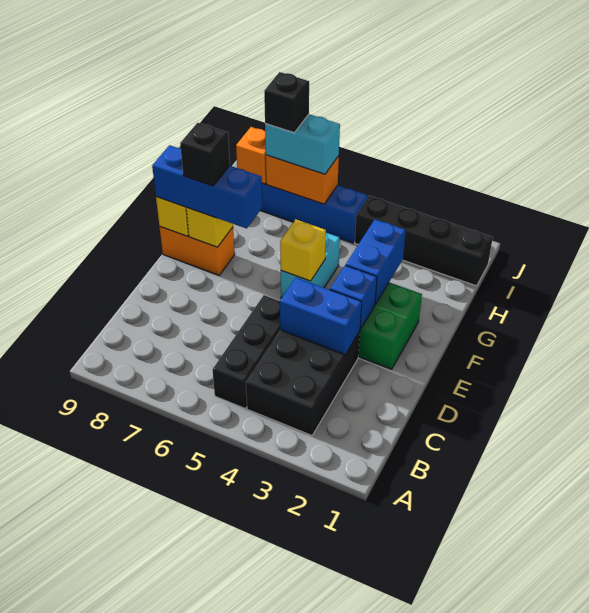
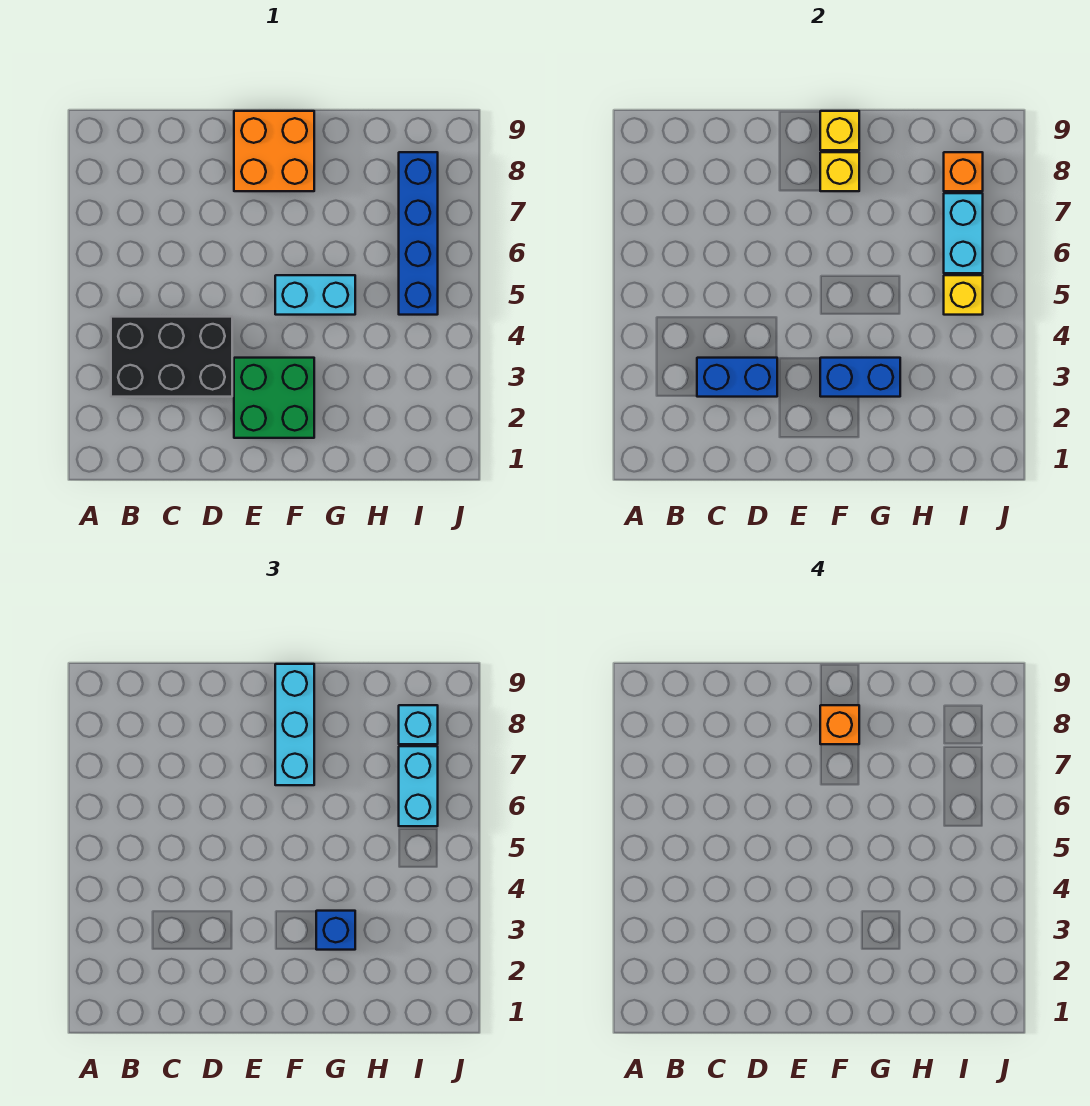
black 1x3 brick [212,295,280,409] -> none
blue 1x2 brick [280,278,362,354] -> blue 1x2 brick turned to [697,358,777,397]
blue 1x1 brick [330,265,377,329] -> blue 1x1 brick moved to [316,911,355,950]
yellow 1x1 brick [280,219,326,281] -> yellow 1x1 brick moved to [944,275,983,315]
blue 1x3 brick [152,145,262,228] -> cyan 1x3 brick [275,664,314,785]
orange 1x2 brick [160,227,235,275] -> orange 2x2 brick [234,111,314,191]
black 1x1 brick [180,123,230,186] -> orange 1x1 brick [820,705,859,744]
black 1x4 brick [355,196,493,286] -> none
orange 1x2 brick [266,155,339,204] -> cyan 1x2 brick [944,193,983,273]
black 1x1 brick [264,72,309,133] -> none
none -> cyan 1x1 brick [399,705,438,744]

